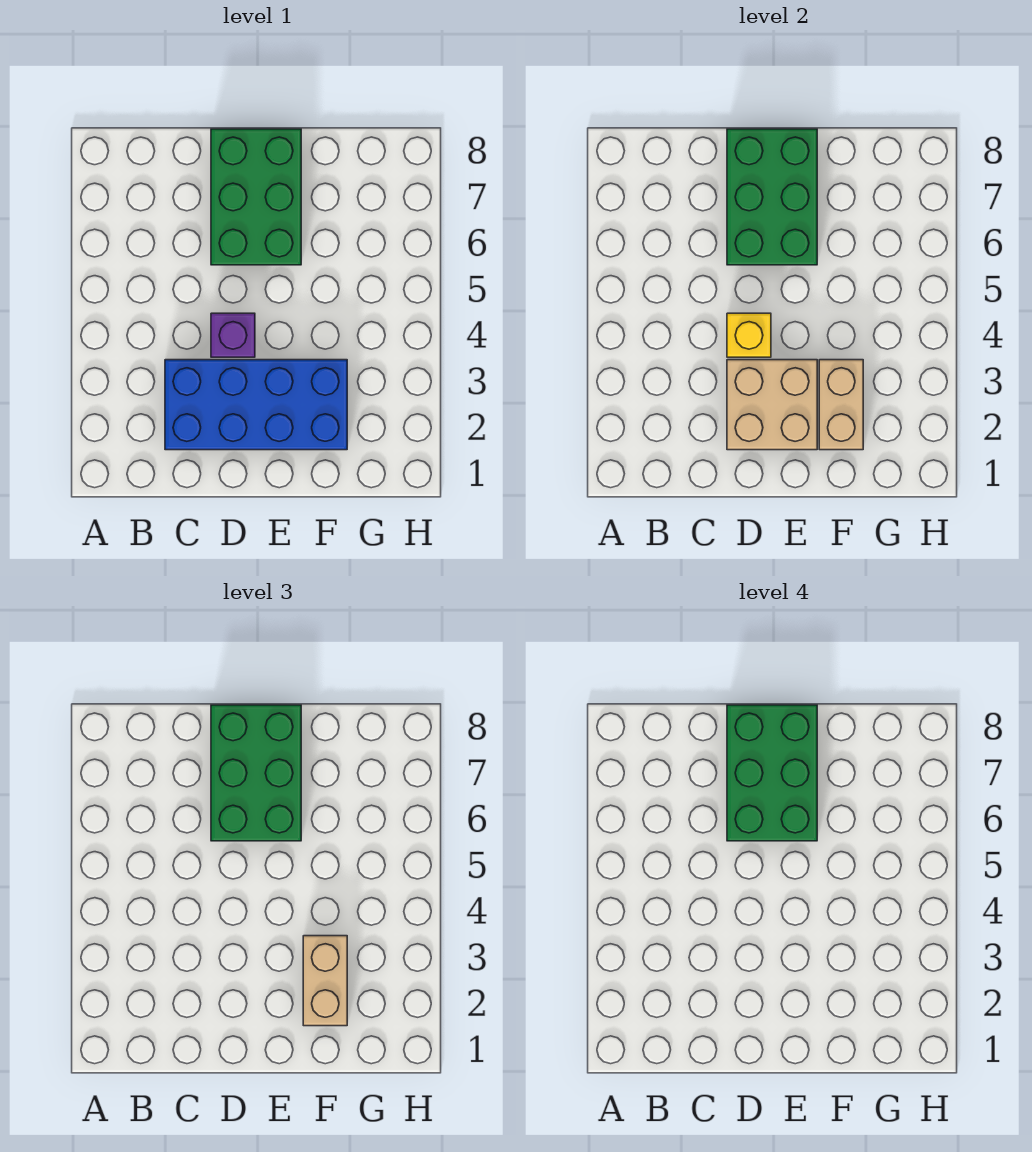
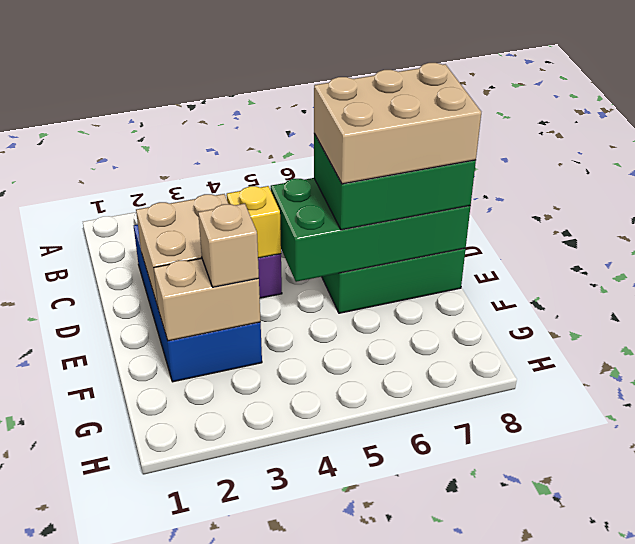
green 2x3 brick [727,129,817,265] -> green 2x4 brick [271,178,471,282]
green 2x3 brick [727,705,817,841] -> tan 2x3 brick [314,63,481,184]
tan 1x2 brick [303,936,347,1026] -> tan 1x1 brick [198,204,259,287]

